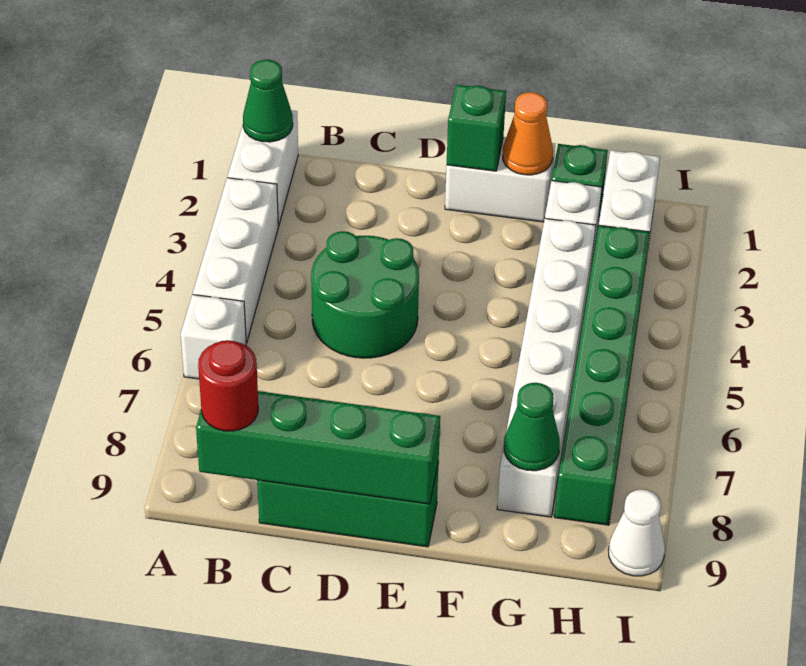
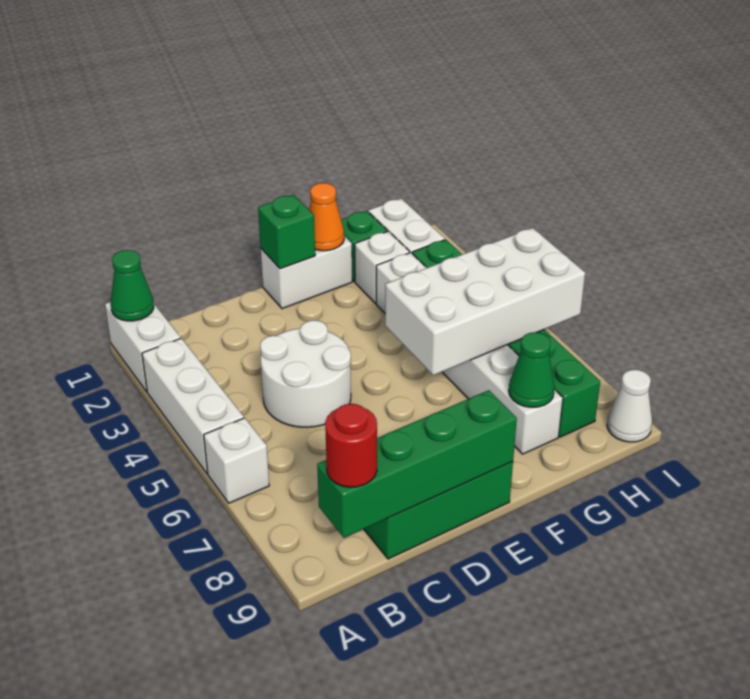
green 2x2 round brick [311,231,419,358] -> white 2x2 round brick [260,320,351,427]
none -> white 2x4 brick [385,228,585,375]

